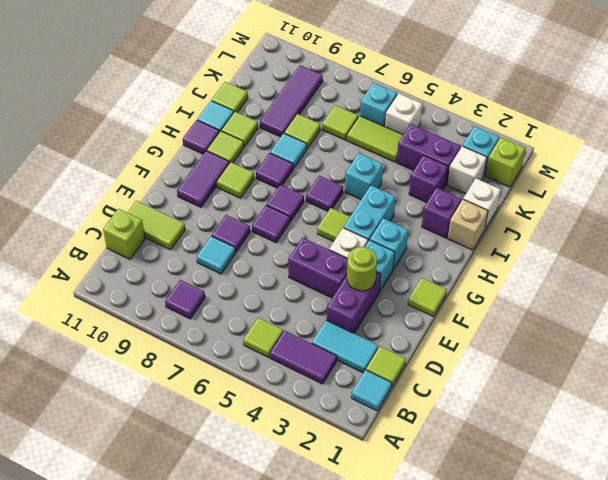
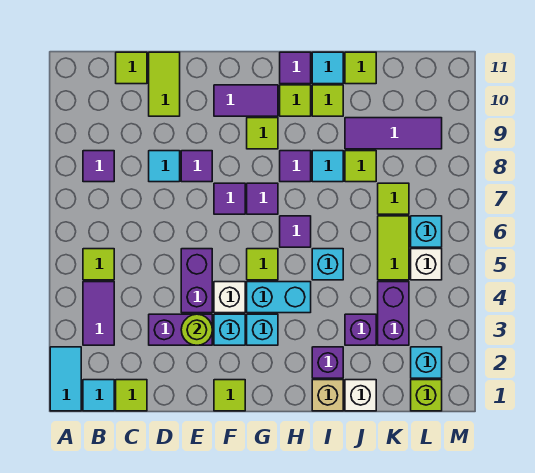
cyan 1x2 tile [312,320,378,373] -> cyan 1x2 tile moved to [50,347,81,411]
lime 1x1 brick [103,209,145,259] -> lime 1x1 tile [116,52,147,84]
white 1x1 brick [447,146,487,194] -> none

